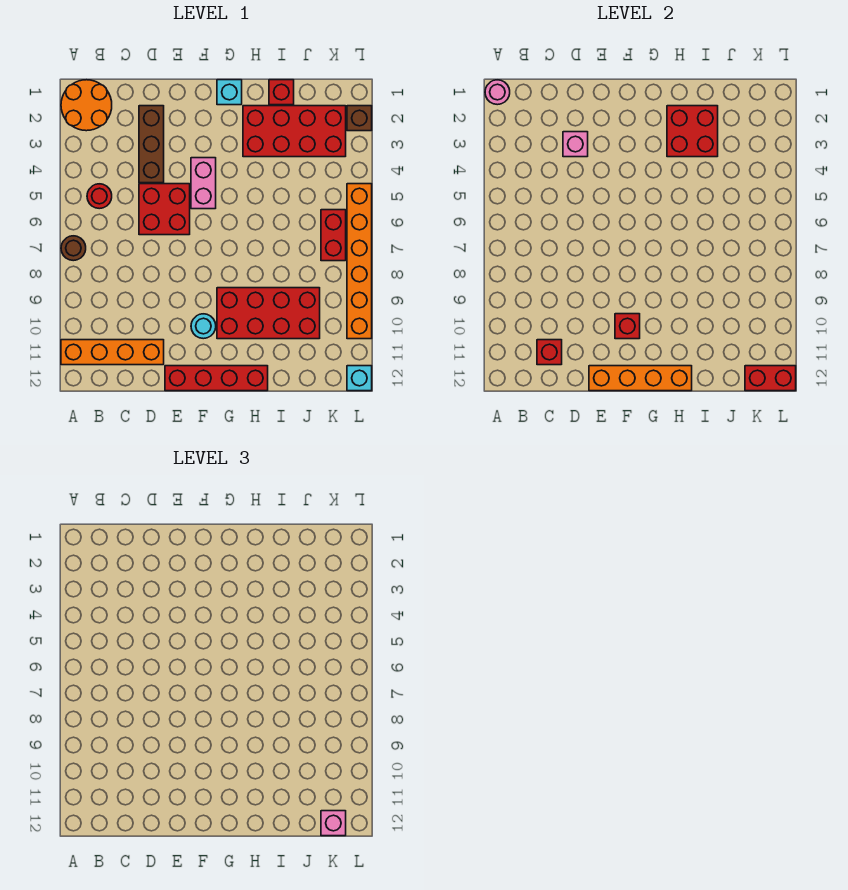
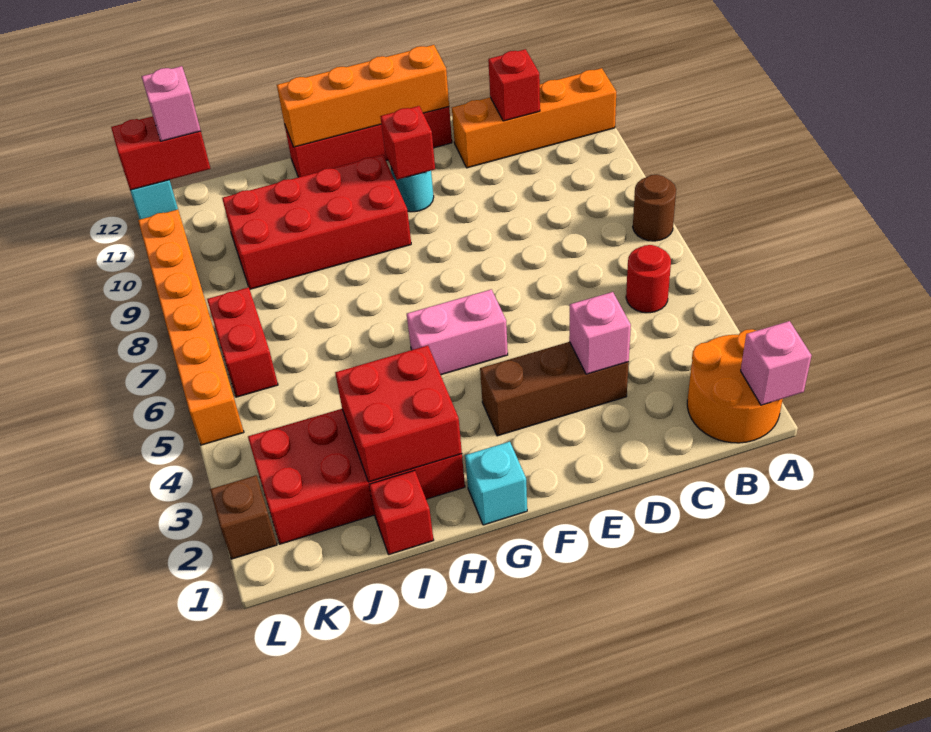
pink 1x1 round brick [485,80,510,105] -> pink 1x1 brick [741,321,812,405]
brown 1x3 brick [139,106,164,183] -> brown 1x3 brick turned to [480,342,629,436]
red 2x2 brick [139,184,190,235] -> none
pink 1x2 brick [191,158,216,209] -> pink 1x2 brick turned to [407,289,508,375]

